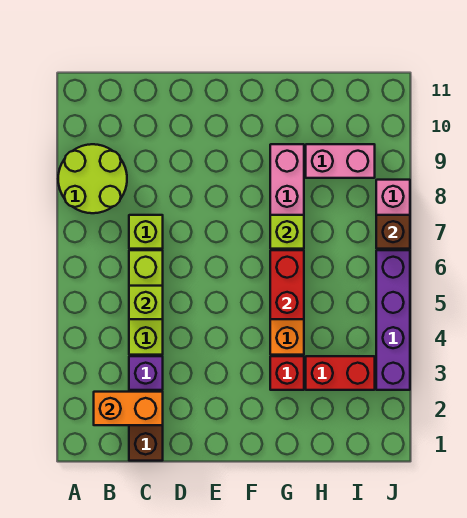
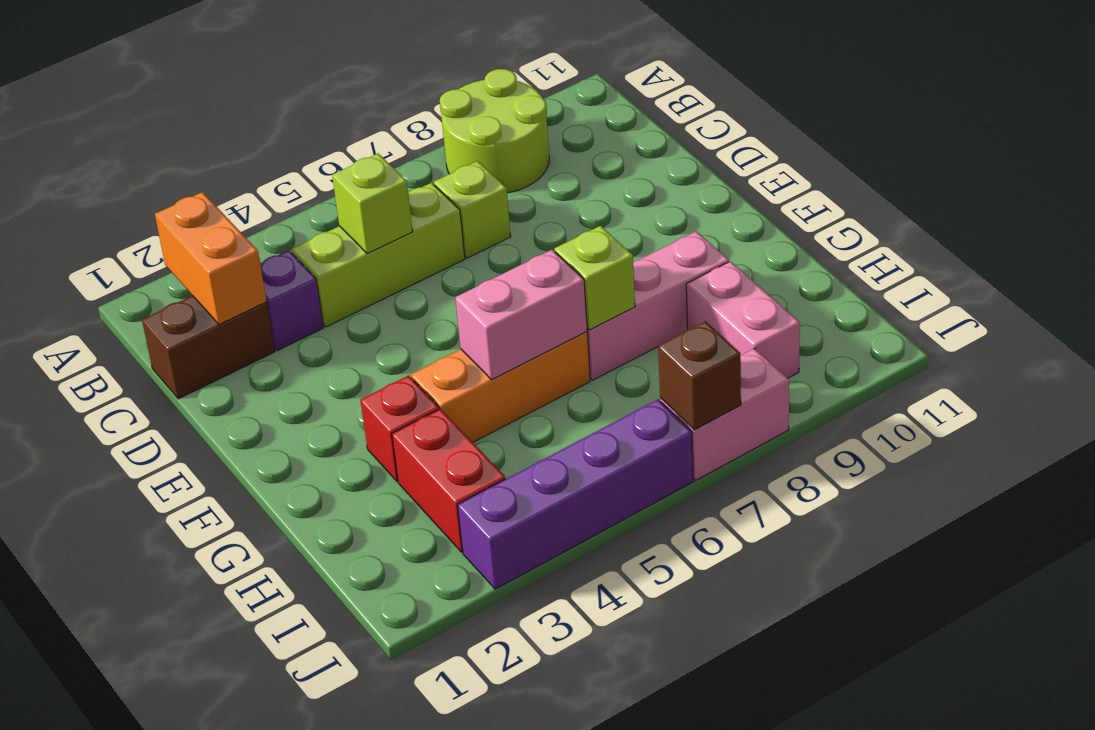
red 1x2 brick [270,250,304,319] -> pink 1x2 brick [455,250,587,380]

